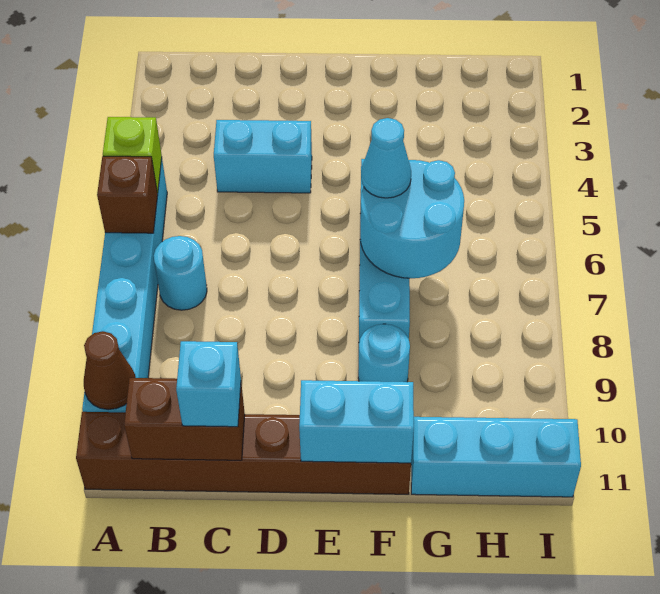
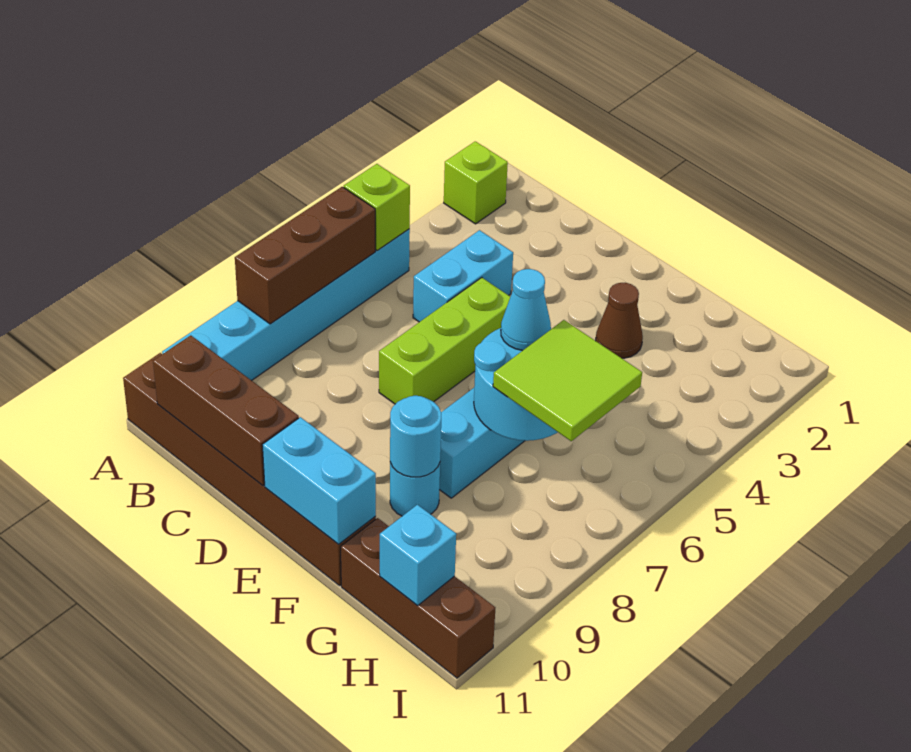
none -> lime 1x1 brick [444,141,508,224]
brown 1x1 brick [97,156,158,233] -> brown 1x3 brick [235,187,375,324]
brown 1x1 cone [84,331,136,410] -> brown 1x1 cone moved to [596,283,643,358]
cyan 1x1 round brick [154,236,207,310] -> cyan 1x1 round brick moved to [390,396,441,477]
brown 1x2 brick [124,378,245,460] -> brown 1x3 brick [153,335,299,486]
cyan 1x2 brick [214,120,312,193] -> cyan 1x2 brick turned to [413,230,513,322]
cyan 1x1 brick [176,341,241,427] -> cyan 1x1 brick moved to [380,505,456,605]
none -> lime 1x3 brick [379,278,510,404]
none -> lime 2x2 tile [493,320,642,441]
cyan 1x3 brick [411,417,581,497] -> brown 1x3 brick [341,518,495,678]

